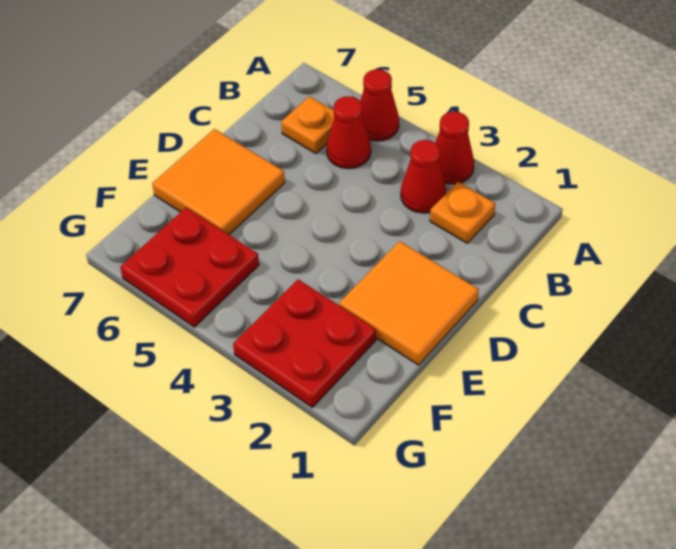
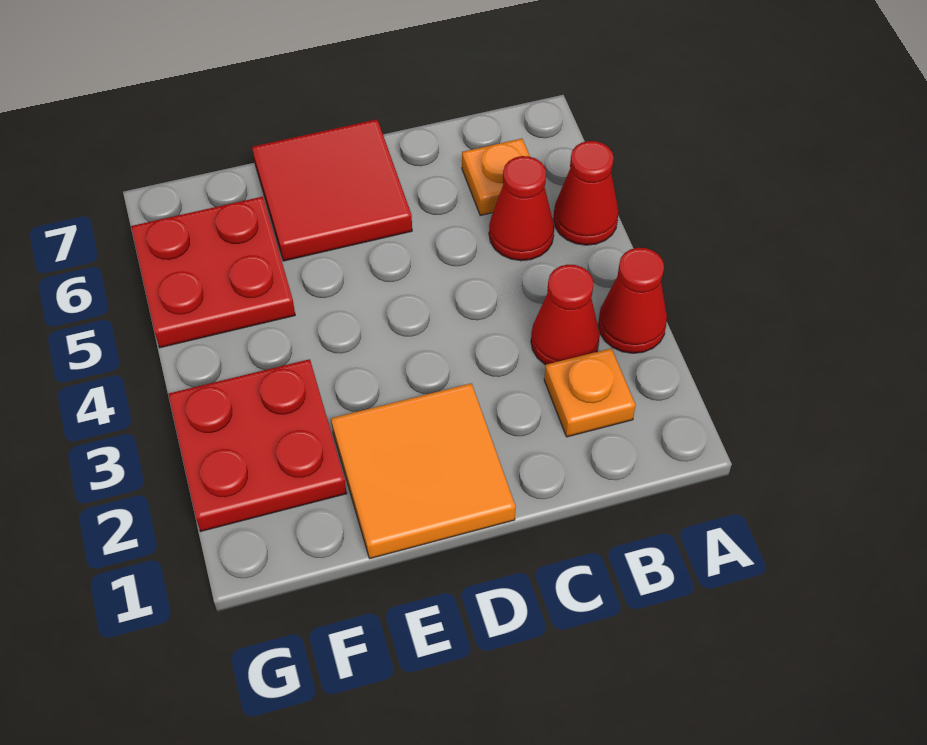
orange 2x2 tile [152,129,285,235] -> red 2x2 tile [252,119,412,261]

